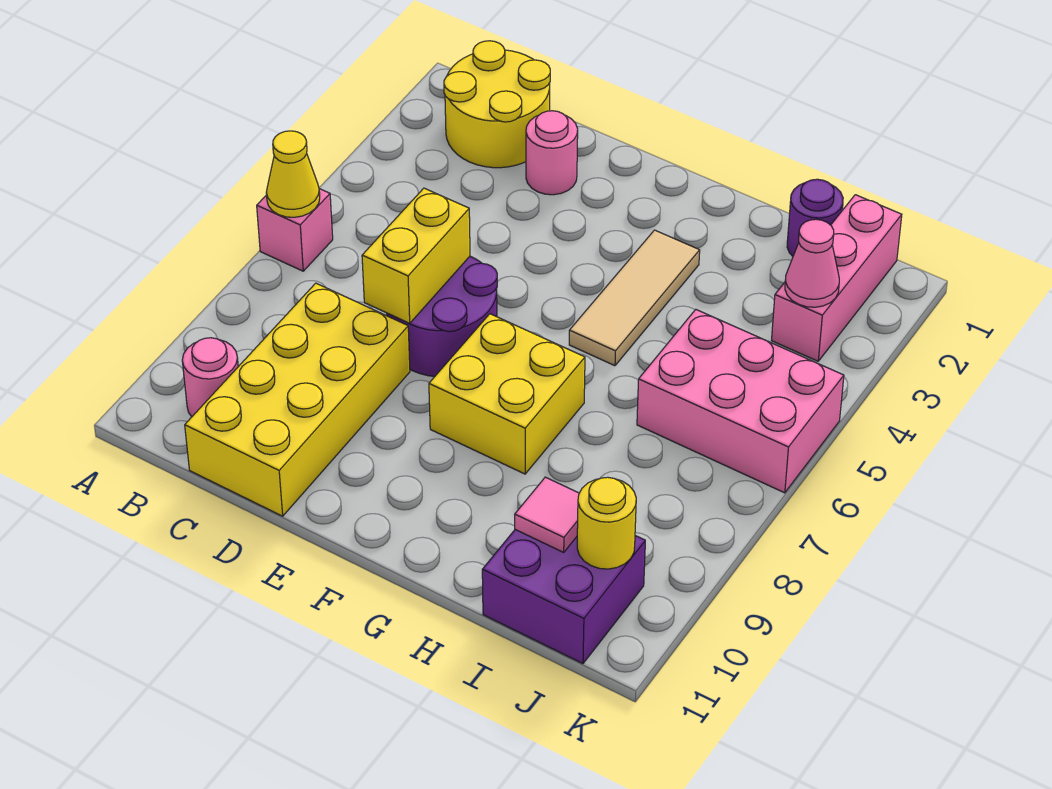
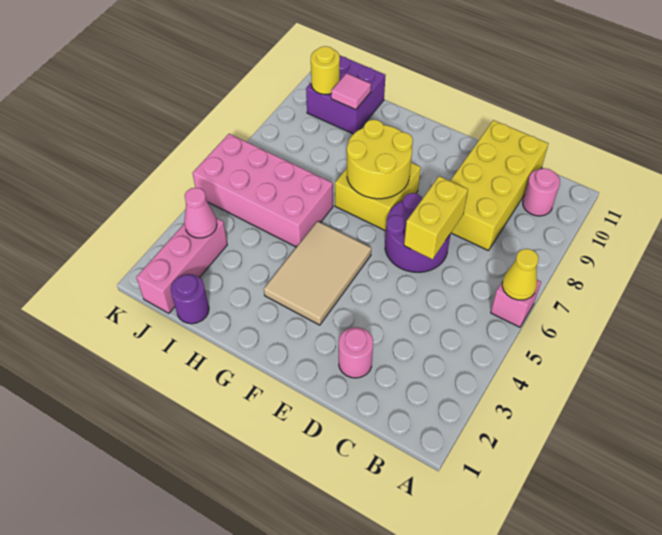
yellow 2x2 round brick [444,41,550,168] -> yellow 2x2 round brick moved to [347,120,413,199]
tan 1x3 tile [569,230,700,366] -> tan 2x3 tile [264,221,371,325]
pink 2x3 brick [637,310,844,493] -> pink 2x4 brick [193,134,333,247]

